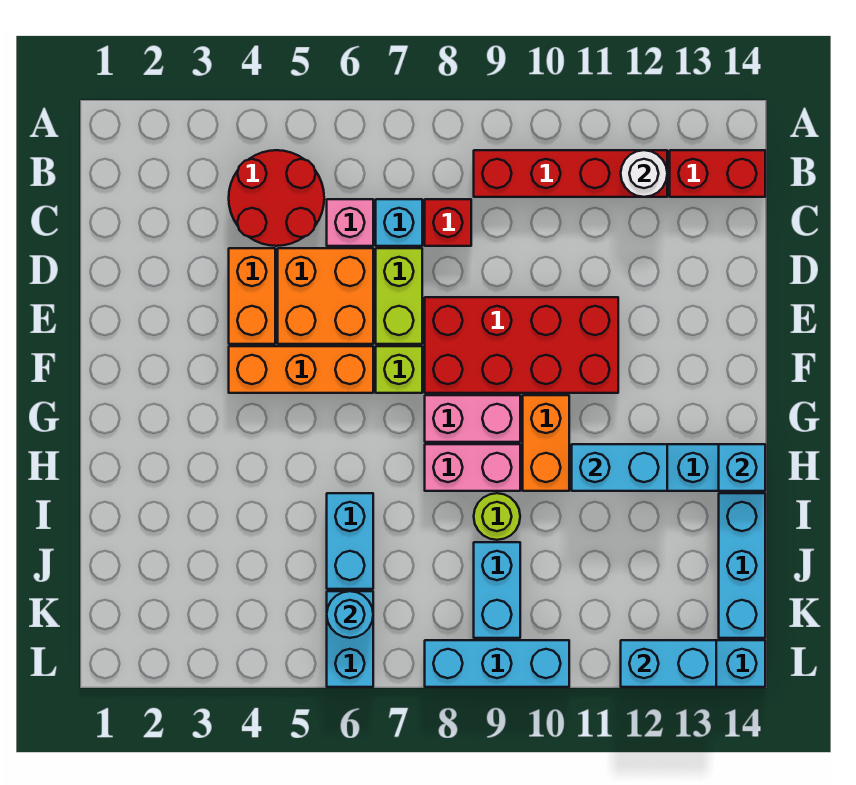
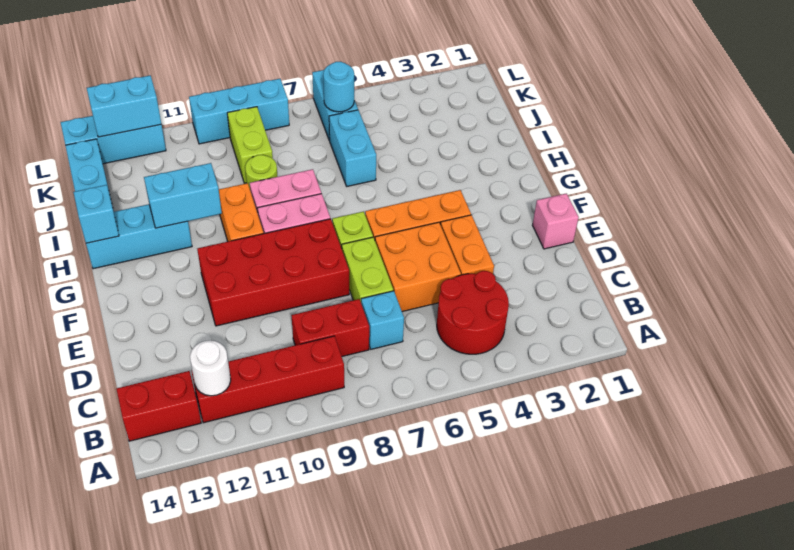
pink 1x1 brick [327,199,373,246] -> pink 1x1 brick moved to [532,193,579,249]
red 1x1 brick [425,199,471,246] -> red 1x2 brick [291,299,369,356]
cyan 1x2 brick [474,542,520,638] -> lime 1x2 brick [227,107,273,183]

